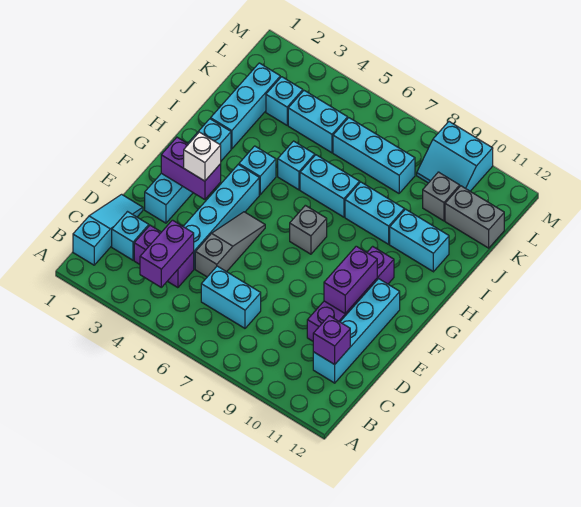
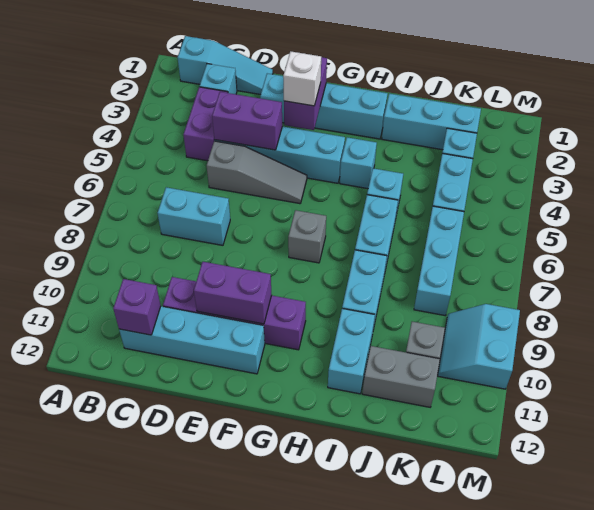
purple 1x2 brick [140,220,194,287] -> purple 1x2 brick moved to [212,92,282,150]
cyan 1x2 brick [201,266,261,328] -> cyan 1x2 brick turned to [158,187,230,245]
grey 1x2 brick [445,186,504,248] -> grey 1x2 brick turned to [362,346,440,407]

